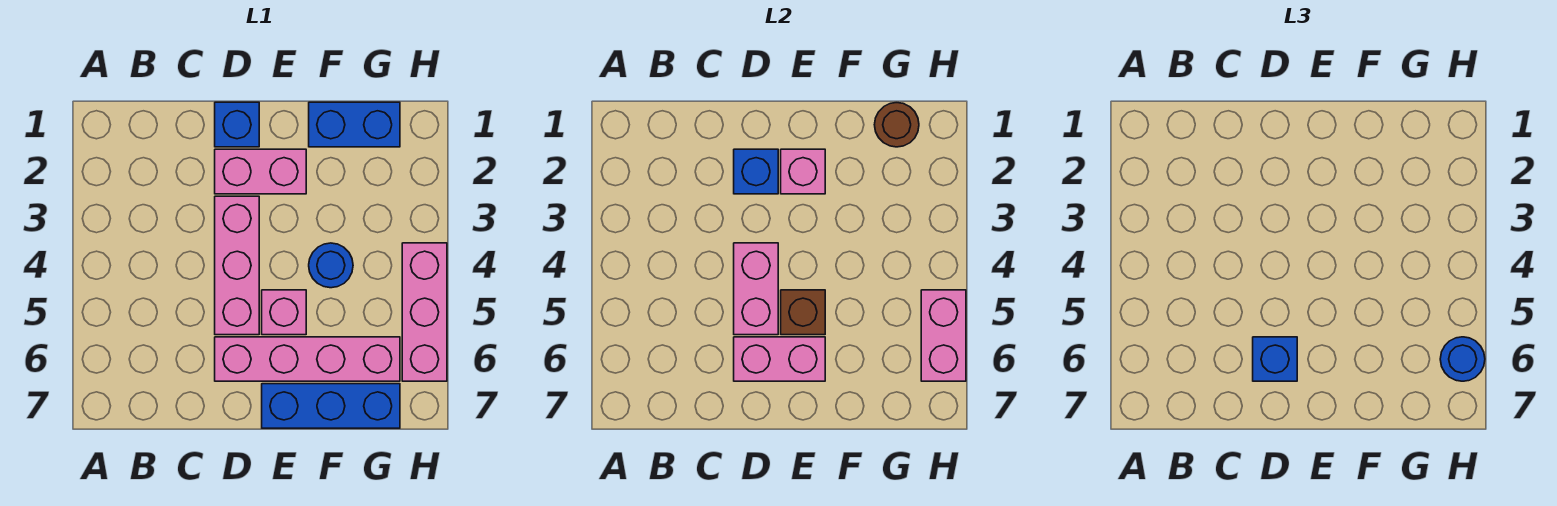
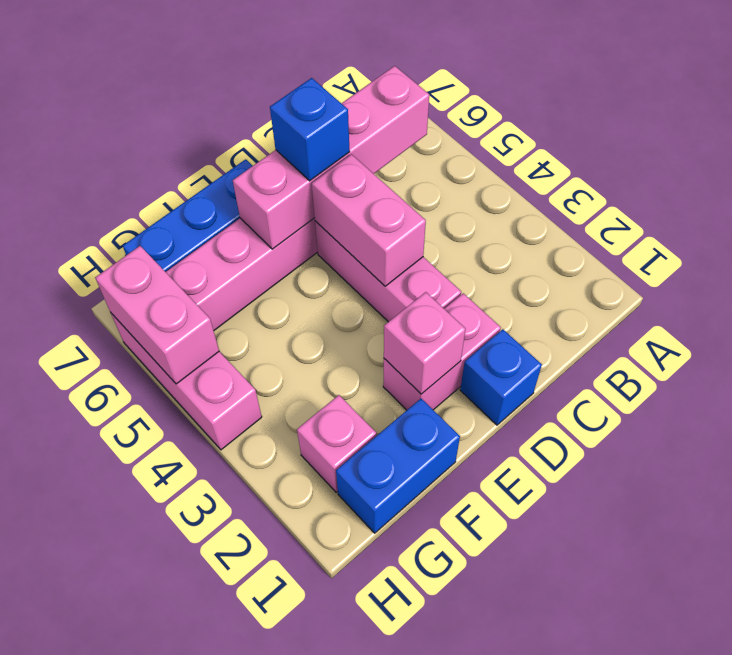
blue 1x1 brick [734,149,778,194] -> none
pink 1x2 brick [734,337,825,381] -> pink 1x4 brick [233,66,429,249]
pink 1x1 brick [262,290,306,335] -> pink 1x1 brick moved to [297,395,376,492]
brown 1x1 brick [781,290,825,335] -> none
blue 1x1 round brick [309,243,353,288] -> none
brown 1x1 round brick [874,103,919,147] -> none
blue 1x1 round brick [1440,337,1485,381] -> none

